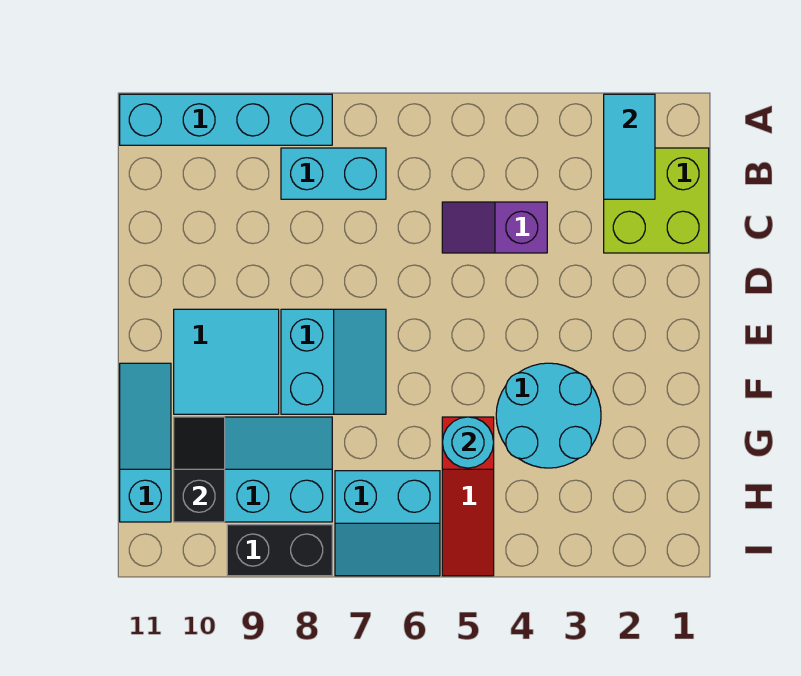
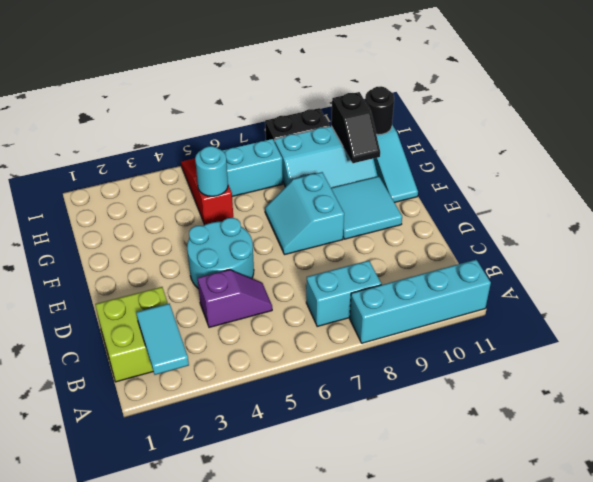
cyan 2x2 round brick [496,363,601,468] -> cyan 2x2 round brick moved to [187,218,254,289]
none -> black 1x1 round brick [365,86,394,135]

